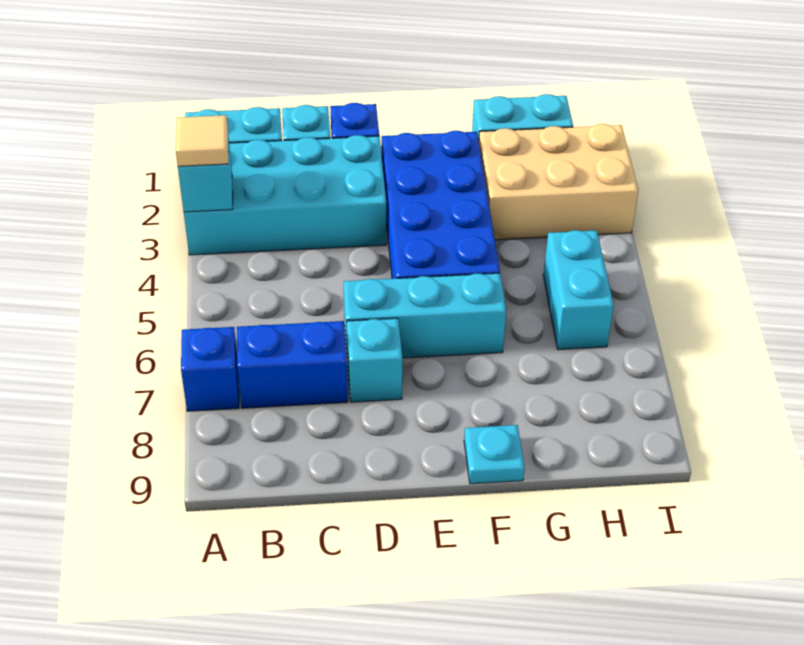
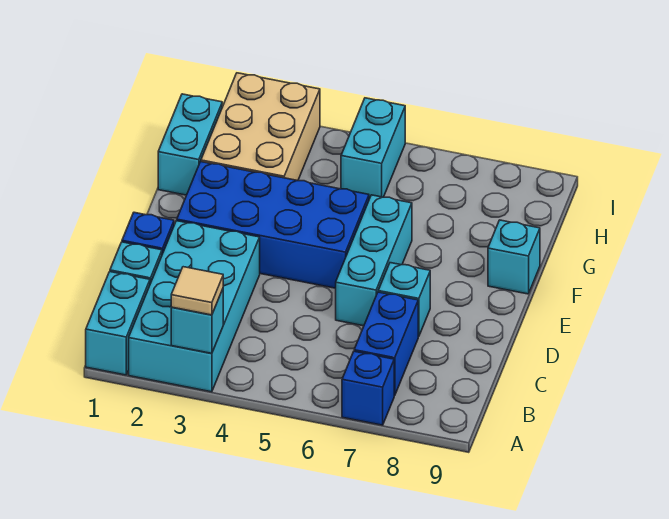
cyan 1x1 plate [464,425,525,484] -> cyan 1x1 brick [488,220,540,294]
cyan 1x2 brick [543,230,614,350] -> cyan 1x2 brick turned to [341,98,405,199]

